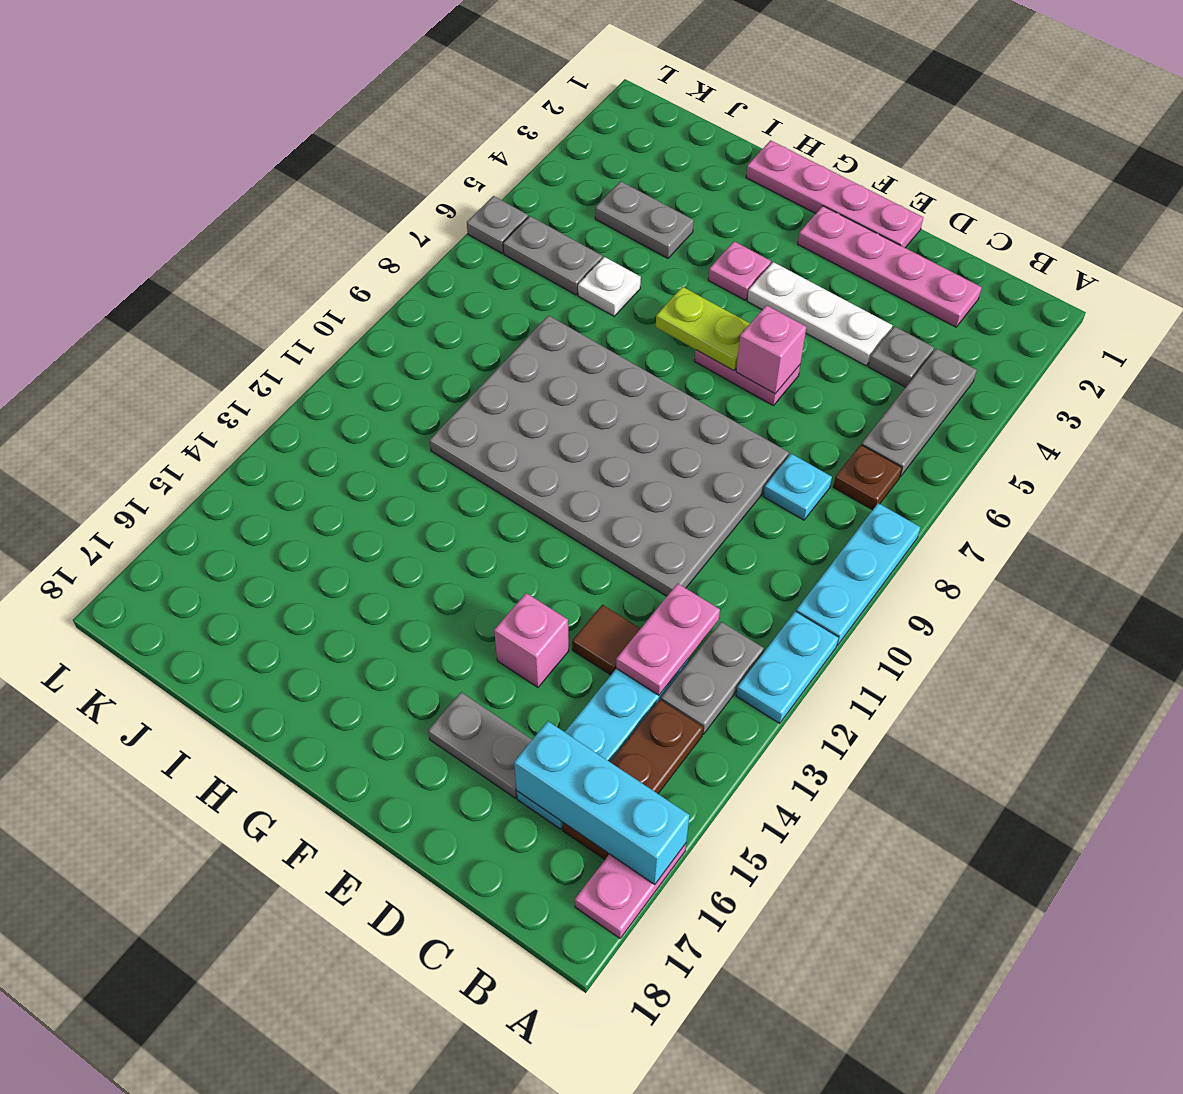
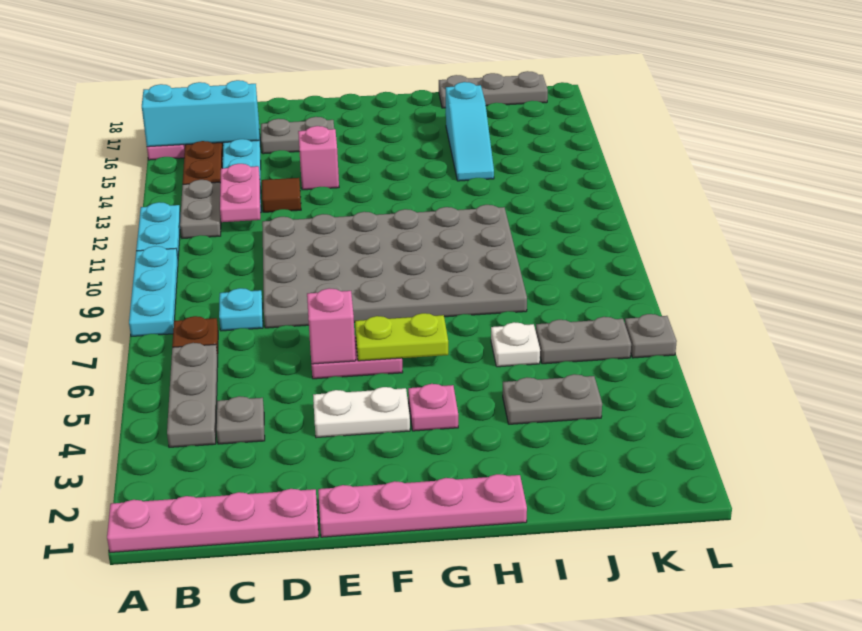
pink 1x4 plate [798,206,982,327] -> pink 1x4 plate moved to [107,489,319,552]
white 1x3 plate [747,262,892,366] -> white 1x2 plate [313,387,410,438]
none -> cyan 1x3 slope [446,82,494,181]
none -> grey 1x3 plate [439,71,548,108]

